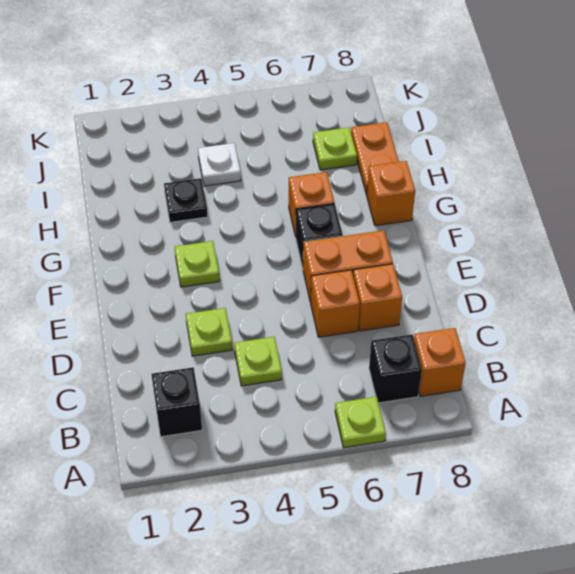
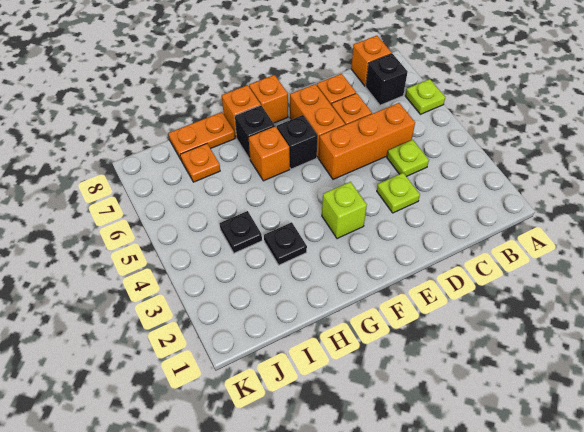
black 1x1 brick [151,367,202,437] -> black 1x1 brick moved to [235,105,275,159]
none -> orange 1x3 brick [319,103,415,179]
lime 1x1 plate [175,241,220,287] -> lime 1x1 brick [322,182,367,239]
none -> orange 1x1 brick [249,75,288,123]
white 1x1 plate [198,143,241,186] -> black 1x1 plate [220,211,262,253]
lime 1x1 plate [313,127,357,170] -> orange 1x1 plate [180,144,220,182]

